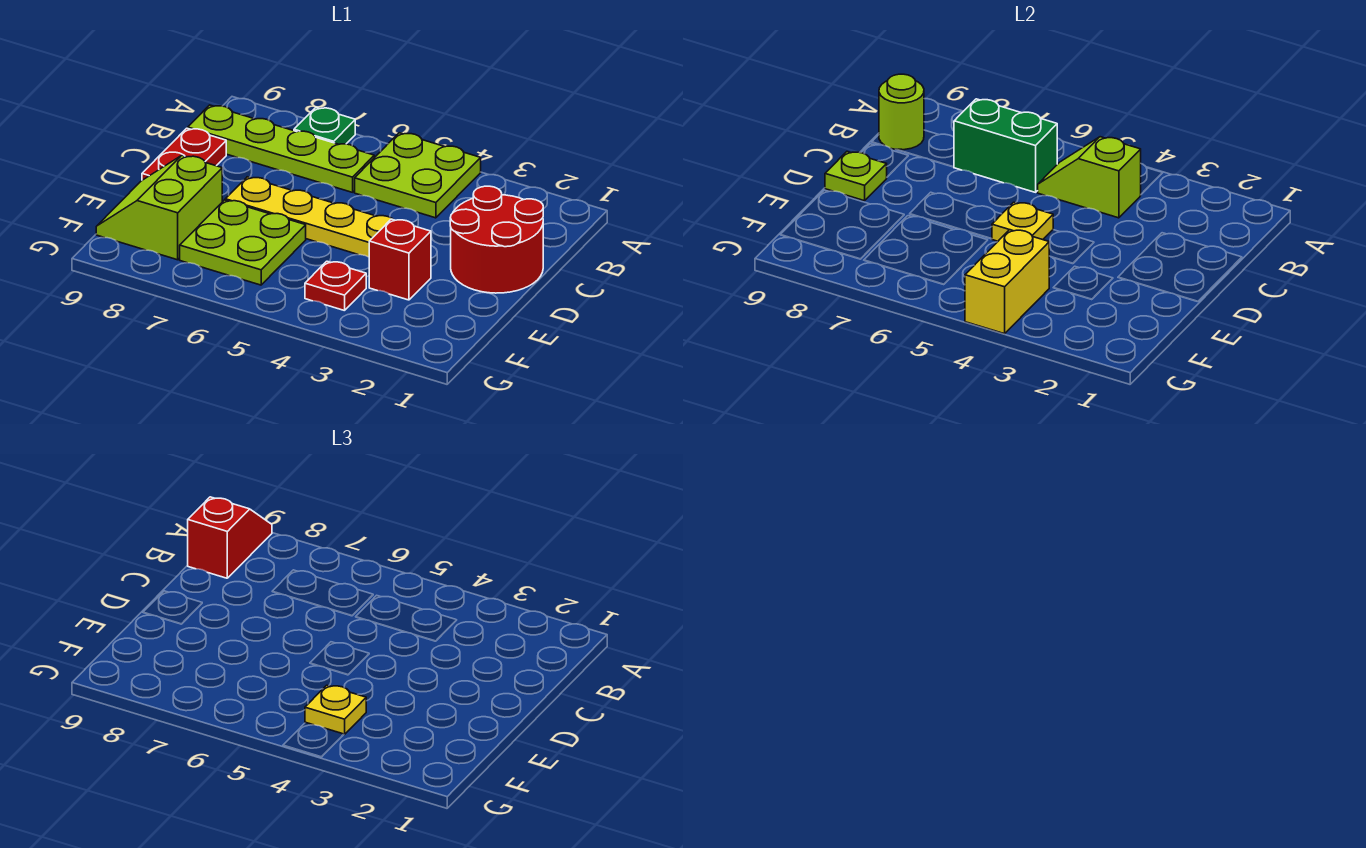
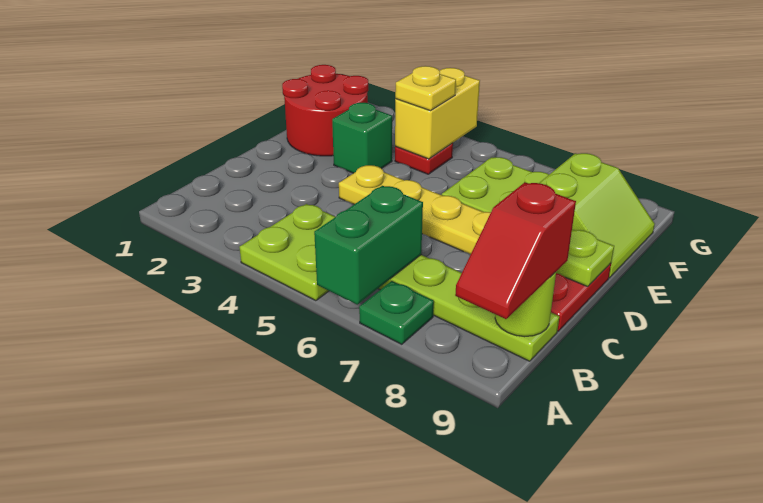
lime 1x2 slope [1038,137,1141,218] -> none
green 1x2 brick [954,99,1057,192] -> green 1x2 brick turned to [314,186,423,304]
red 2x2 round brick [450,186,543,293] -> red 2x2 round brick moved to [282,65,368,156]
yellow 1x1 plate [992,202,1053,241] -> none
red 1x1 brick [369,219,431,300] -> green 1x1 brick [332,103,392,173]

